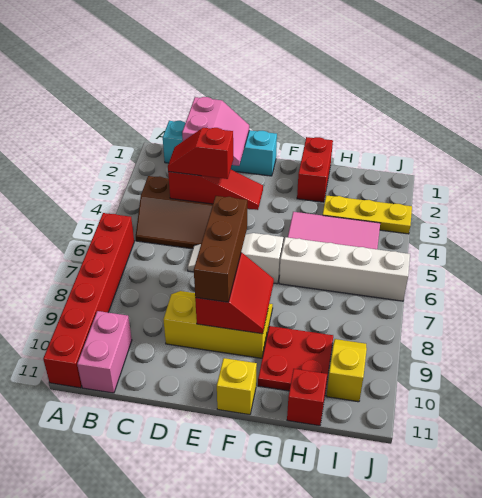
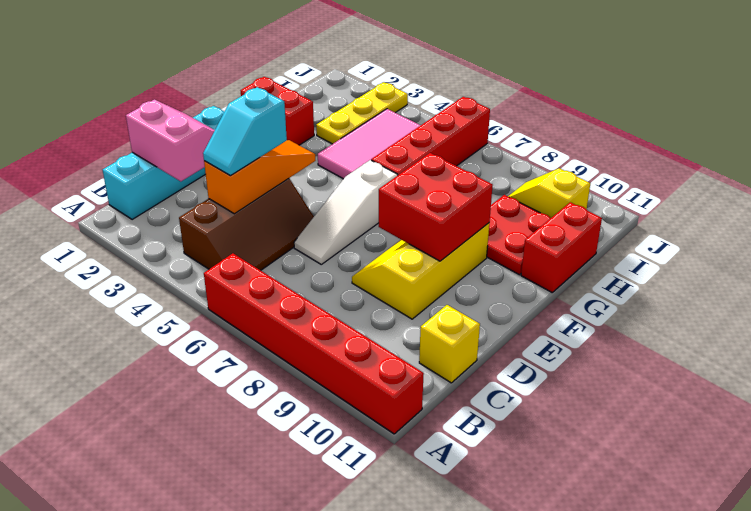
pink 1x2 brick [77,311,132,393] -> none
red 1x3 slope [168,169,263,210] -> orange 1x3 slope [204,140,316,214]
red 1x2 slope [168,128,233,179] -> cyan 1x2 slope [203,87,287,176]
brown 1x3 brick [194,196,247,302] -> none
red 2x2 slope [195,252,274,334] -> red 2x2 brick [379,153,493,261]
yellow 1x1 brick [217,358,257,415] -> yellow 1x1 brick moved to [419,305,480,383]
white 1x4 brick [279,237,410,301] -> red 1x4 brick [371,97,490,175]
red 1x1 brick [287,369,327,426] -> red 1x2 brick [521,202,602,292]

